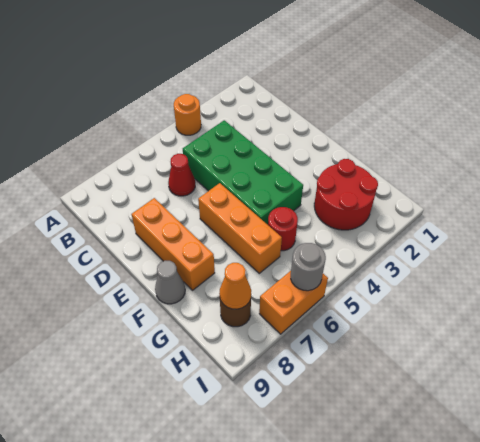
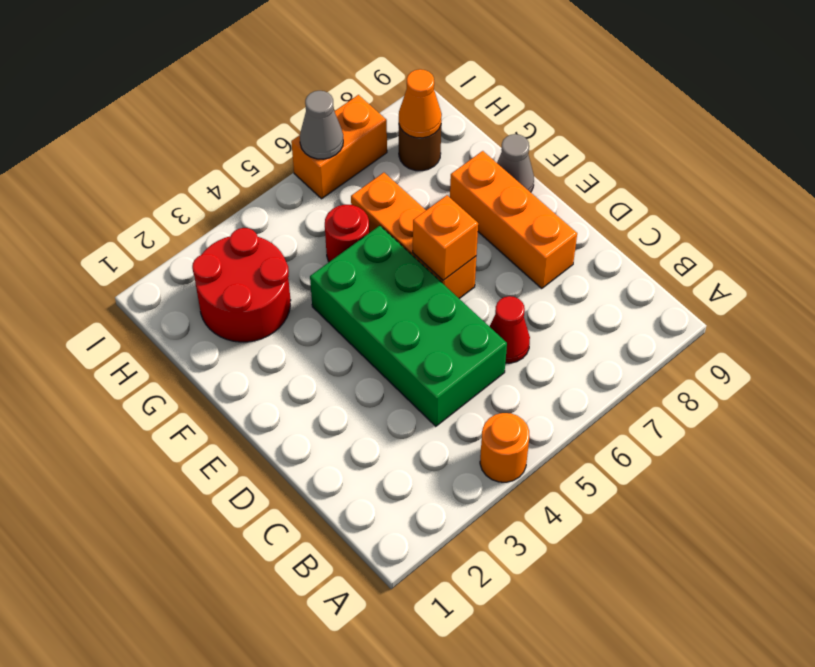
none -> orange 1x1 brick [413,195,478,280]
grey 1x1 round brick [291,243,326,291] -> grey 1x1 cone [300,91,343,159]

